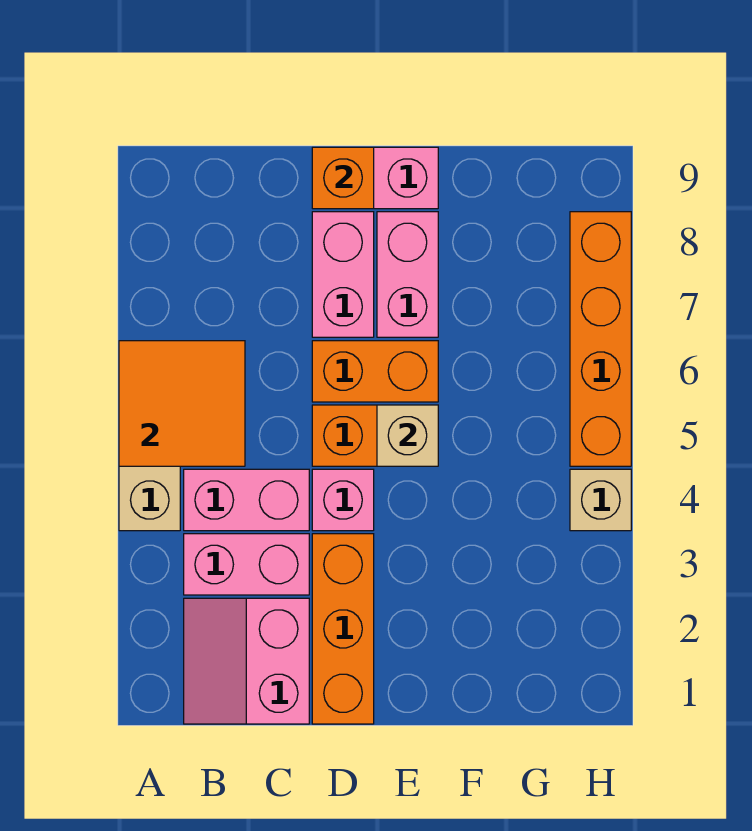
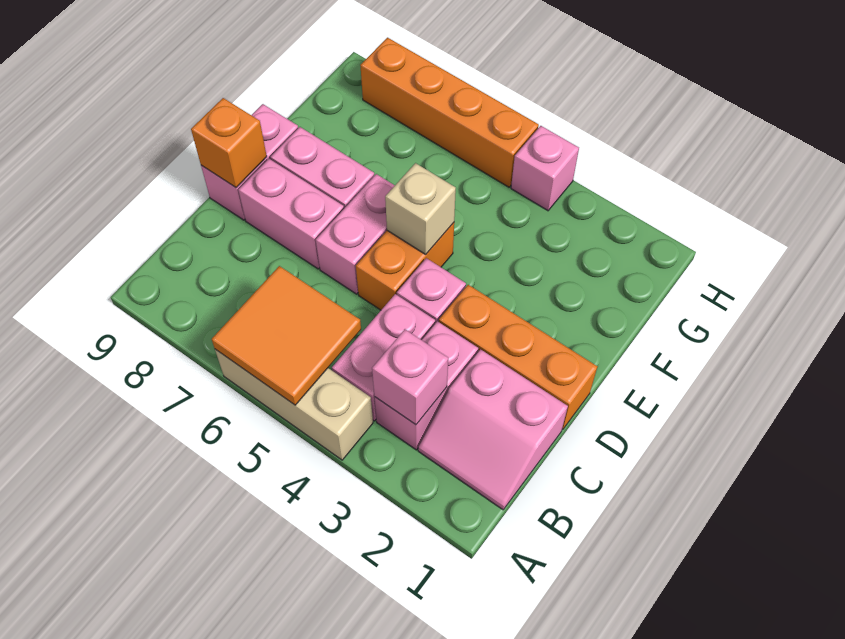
none -> pink 1x1 brick [372,329,448,425]
orange 1x2 brick [312,341,438,402] -> pink 1x2 brick [316,174,395,294]
tan 1x1 brick [570,469,631,531] -> pink 1x1 brick [511,126,579,211]

